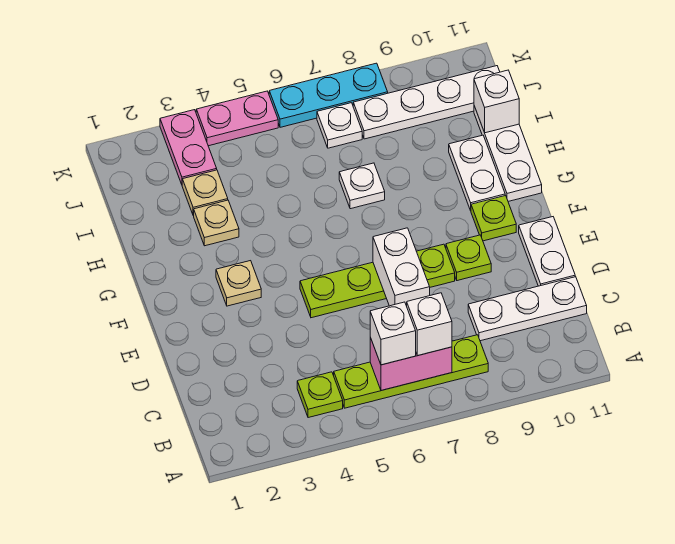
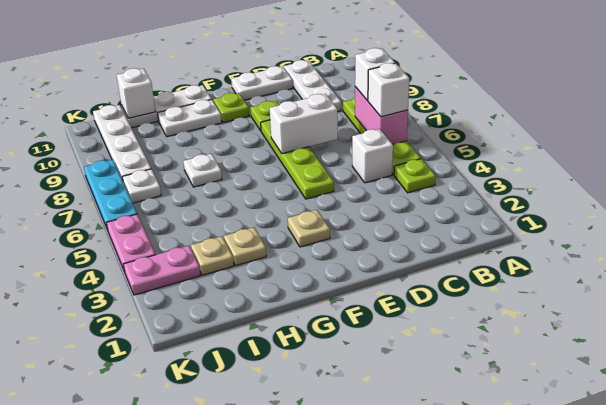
none -> white 1x1 brick [352,129,393,183]

